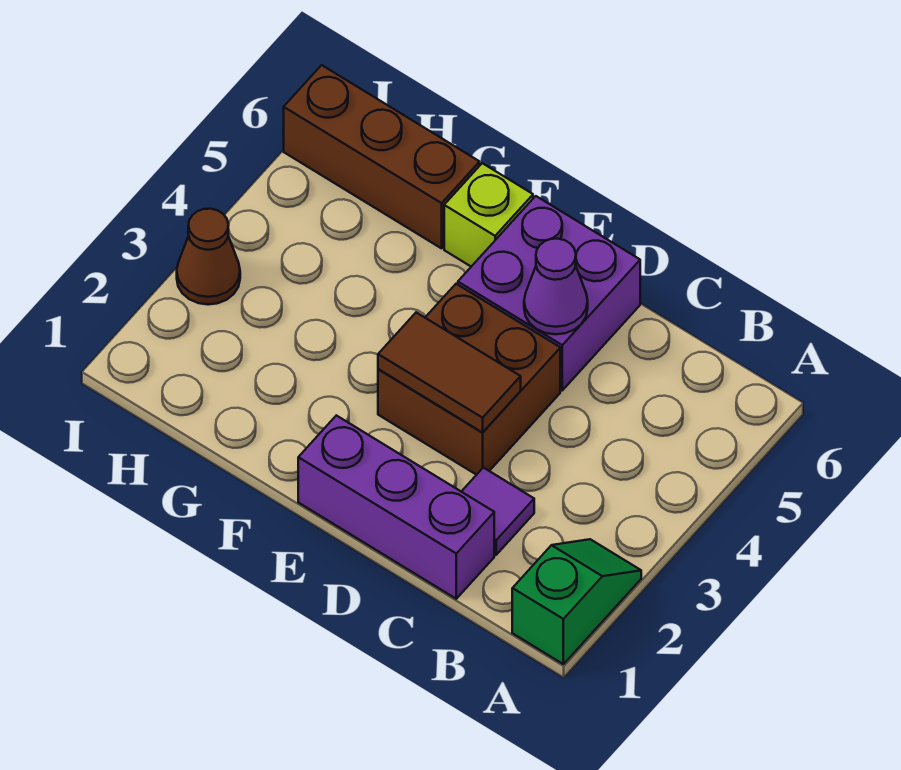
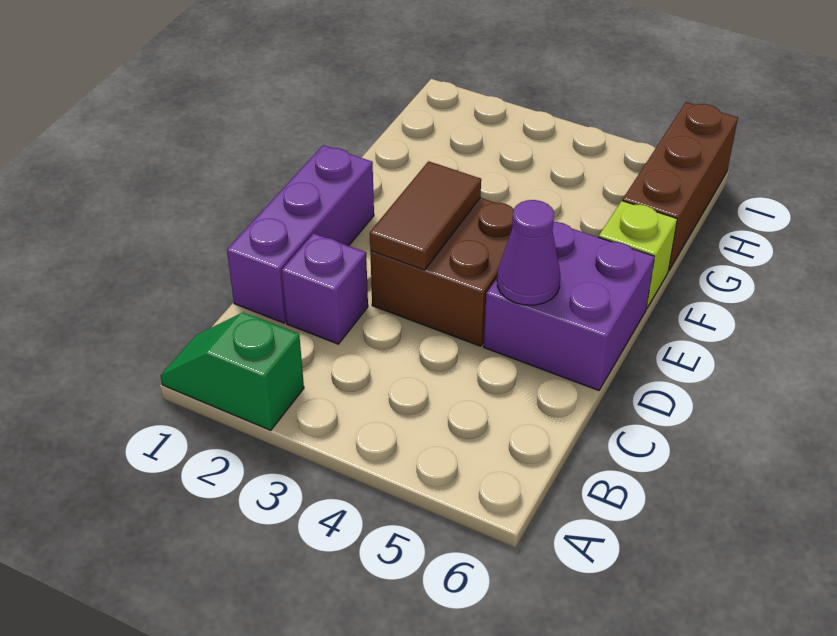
green 1x2 slope [512,539,641,664] -> green 1x2 slope turned to [160,312,304,430]
purple 1x1 tile [461,468,534,555] -> purple 1x1 brick [282,233,368,344]
brown 1x1 cone [177,209,240,305] -> none

